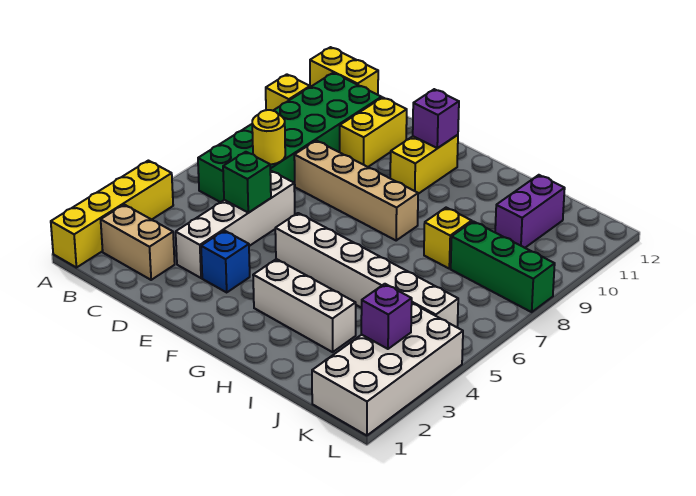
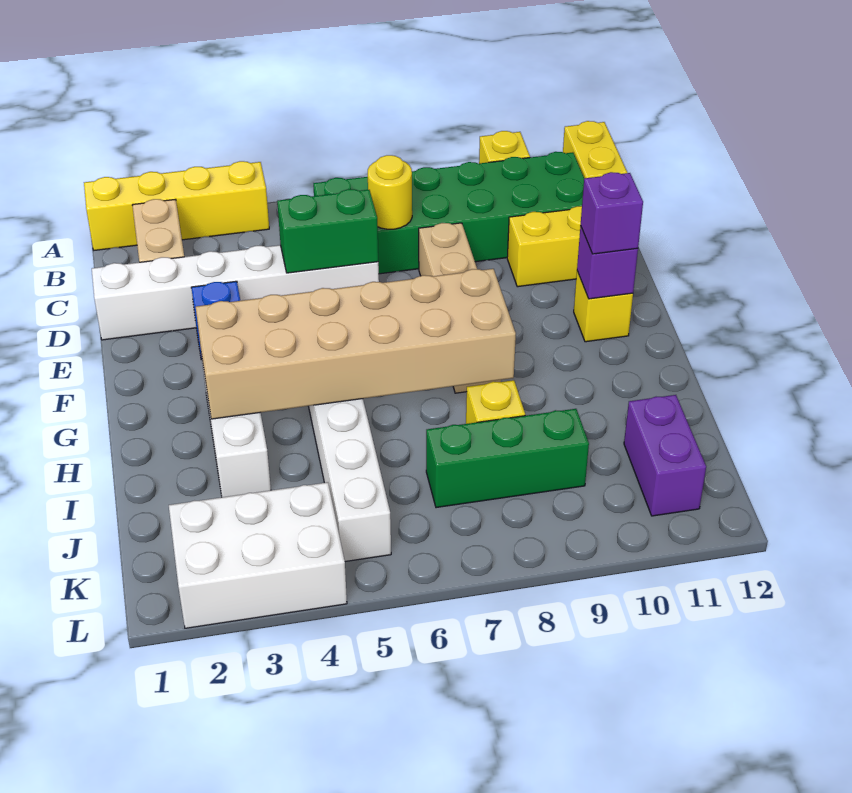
white 1x4 brick [176,170,295,278] -> white 1x6 brick [92,245,379,340]
green 1x1 brick [223,152,271,213] -> green 1x2 brick [277,189,378,273]
yellow 1x2 brick [390,135,458,194] -> yellow 1x1 brick [574,271,633,342]
none -> tan 2x6 brick [196,269,516,419]
green 1x3 brick [451,221,555,312] -> green 1x3 brick turned to [426,409,589,508]
purple 1x2 brick [495,175,565,248] -> purple 1x2 brick turned to [624,395,706,516]
white 2x4 brick [312,304,463,436] -> white 2x3 brick [169,482,347,628]
purple 1x1 brick [361,284,412,349] -> purple 1x1 brick moved to [581,172,643,254]

